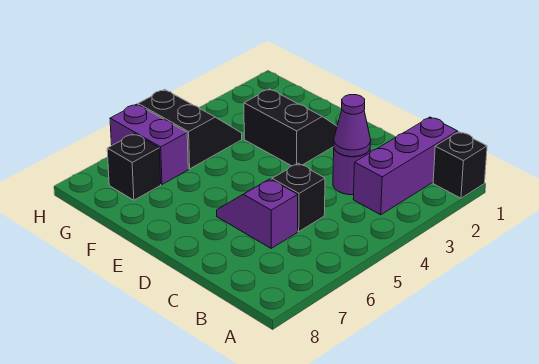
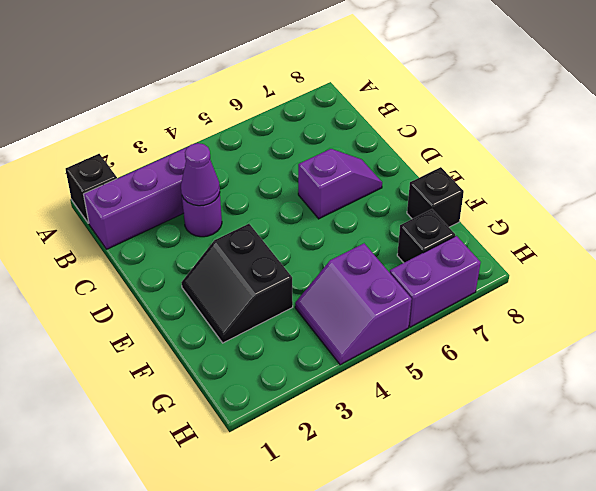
black 1x1 brick [272,163,325,231] -> black 1x1 brick moved to [407,167,464,227]
purple 1x2 slope [217,179,298,248] -> purple 1x2 slope turned to [298,149,382,219]
black 2x2 slope [138,89,242,169] -> purple 2x2 slope [295,243,412,365]
purple 1x2 brick [110,104,188,184] -> purple 1x2 brick turned to [390,236,481,327]

